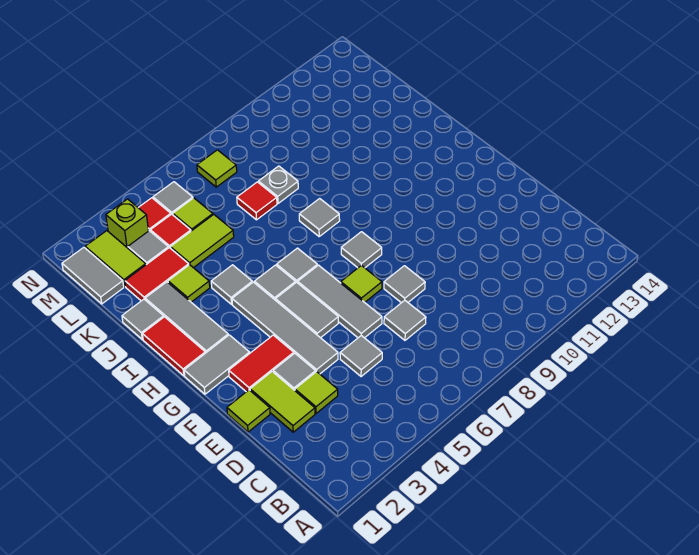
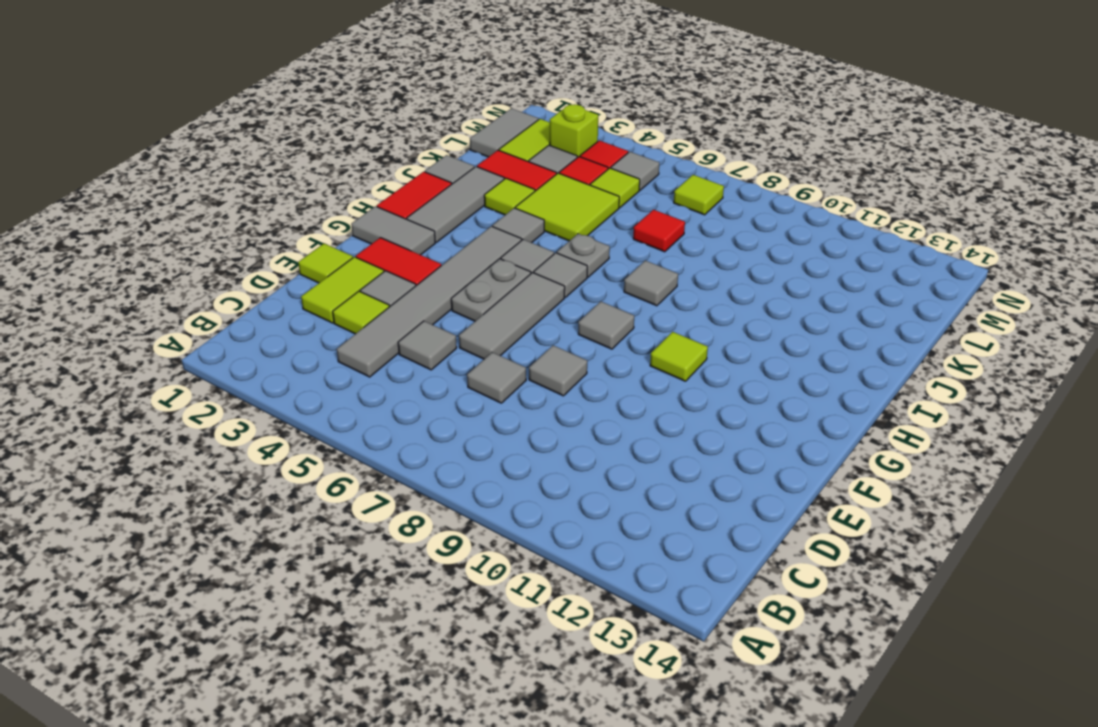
grey 1x4 tile [232,282,338,374] -> grey 1x6 tile [337,226,522,377]
grey 1x2 tile [276,282,338,338] -> grey 1x2 plate [451,259,531,321]
lime 1x1 tile [341,265,382,302] -> lime 1x1 tile moved to [650,332,708,381]
lime 1x2 tile [171,215,234,268] -> lime 2x2 tile [515,173,619,241]
grey 1x1 plate [258,166,298,203] -> grey 1x1 plate moved to [557,234,610,277]

